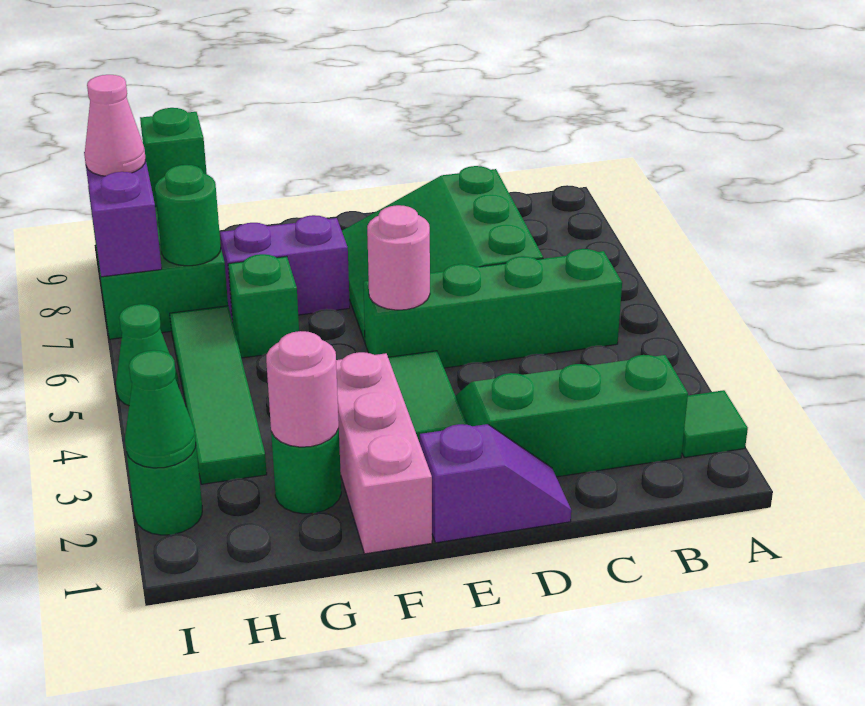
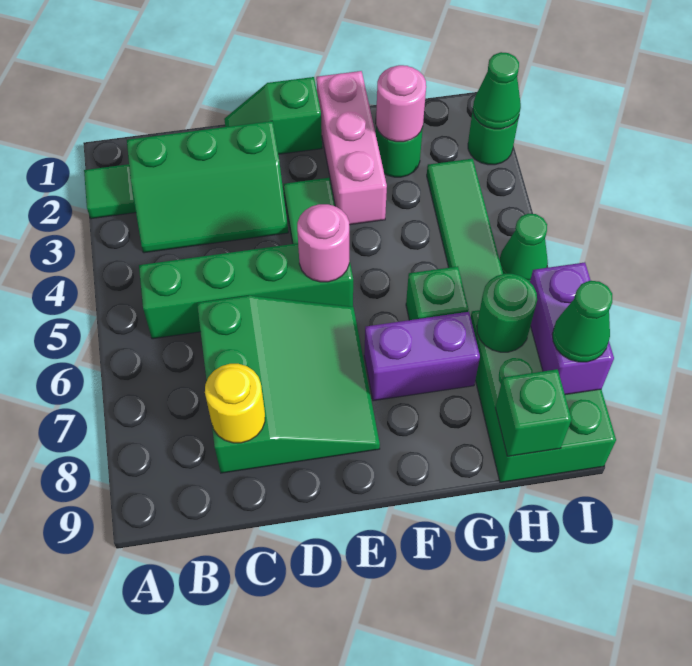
none -> yellow 1x1 round brick [205,364,265,443]
purple 1x2 slope [420,424,571,543] -> green 1x2 slope [224,77,322,154]
pink 1x1 cone [85,75,146,176] -> green 1x1 cone [552,281,612,362]

